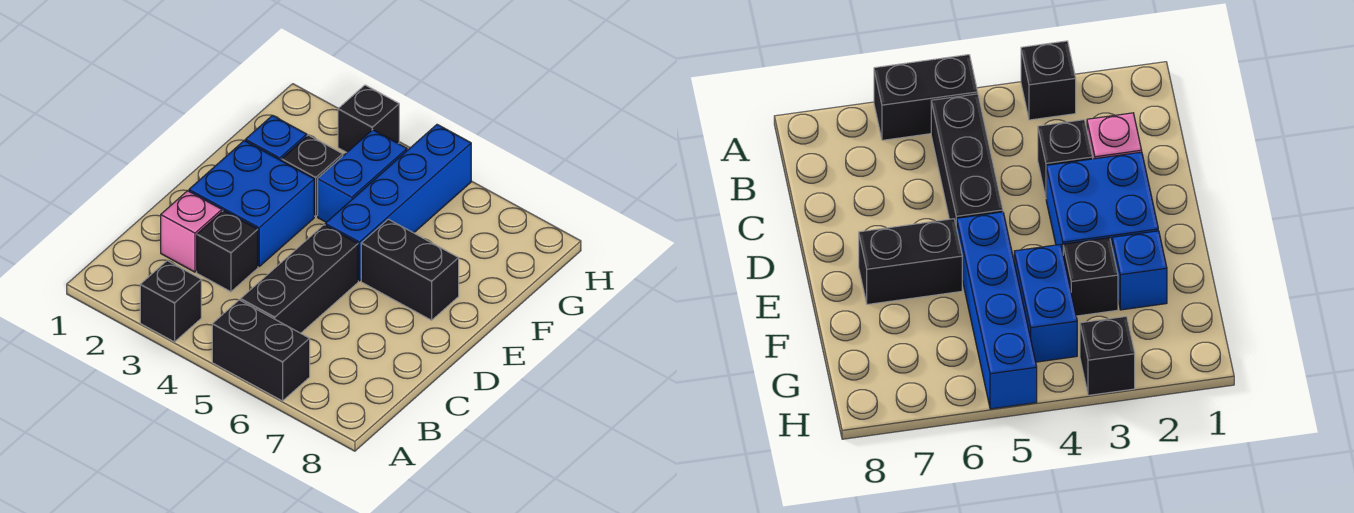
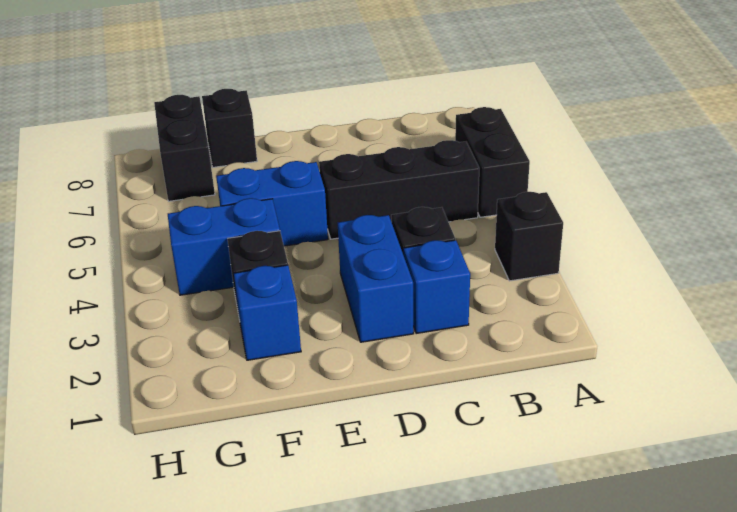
pink 1x1 brick [161,191,222,272] -> blue 1x1 brick [404,240,470,334]
blue 2x2 brick [189,141,314,266] -> blue 1x2 brick [338,215,414,342]
blue 1x4 brick [325,125,471,281] -> blue 1x2 brick [216,161,328,246]
black 1x2 brick [361,219,459,320] -> black 1x2 brick moved to [154,95,215,201]
black 1x1 brick [338,85,399,152] -> black 1x1 brick moved to [202,89,257,167]

